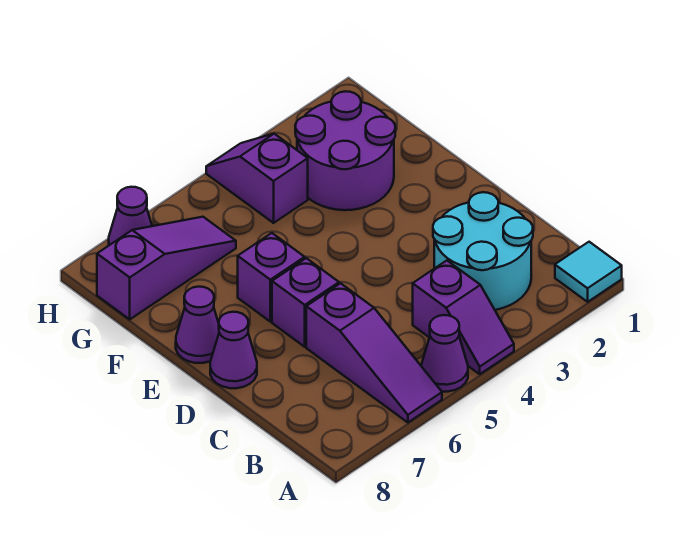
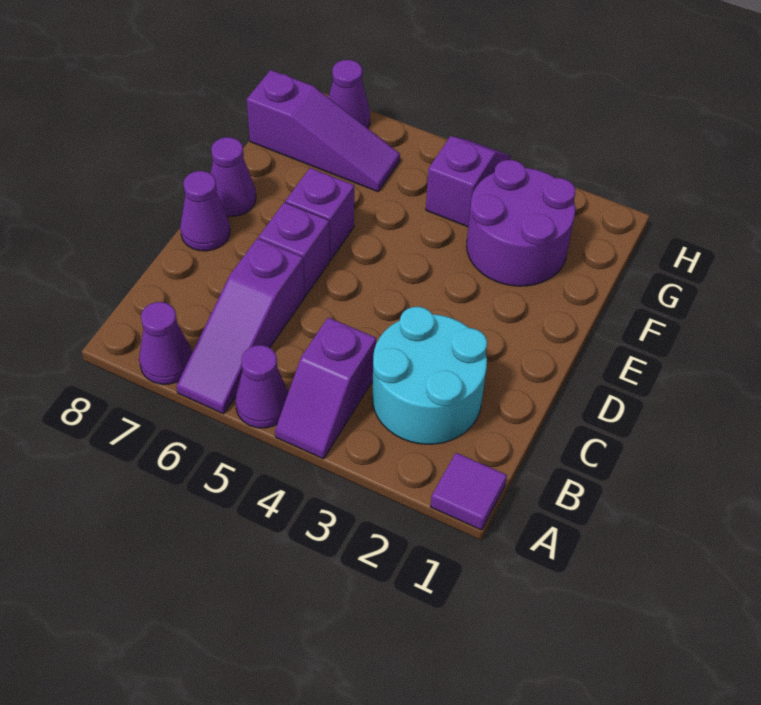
cyan 1x1 tile [555,242,622,302] -> purple 1x1 tile [431,453,507,530]
none -> purple 1x1 cone [139,302,192,384]

